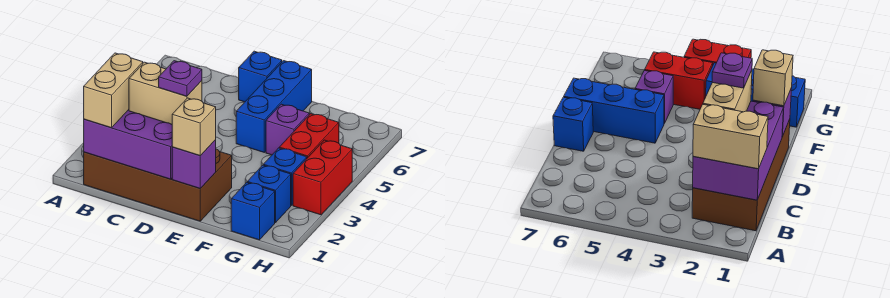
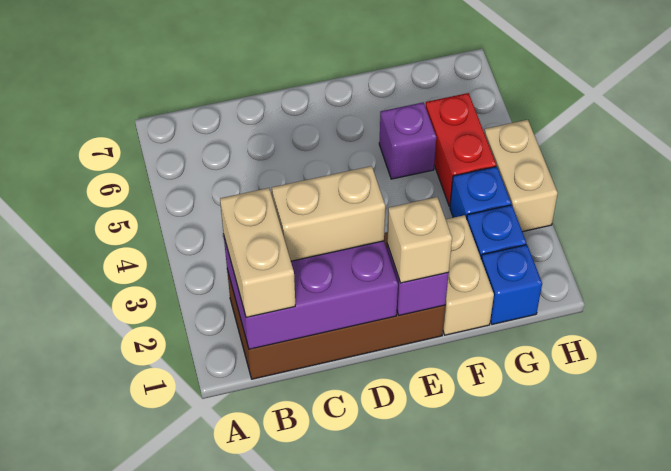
purple 1x1 plate [159,61,202,96] -> none
blue 1x1 brick [239,51,282,102] -> none
blue 1x3 brick [236,61,312,152] -> none
none -> tan 1x2 brick [443,215,494,335]
red 1x2 brick [293,140,352,215] -> tan 1x2 brick [484,120,558,232]

